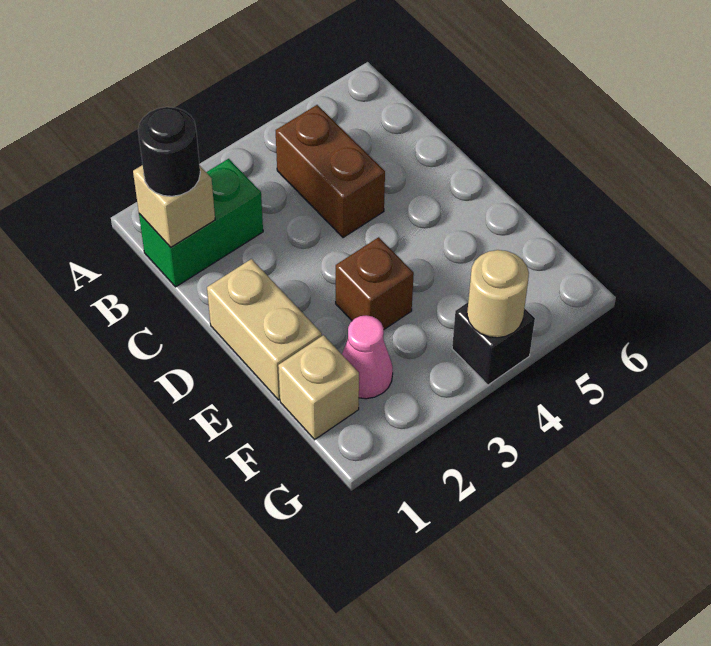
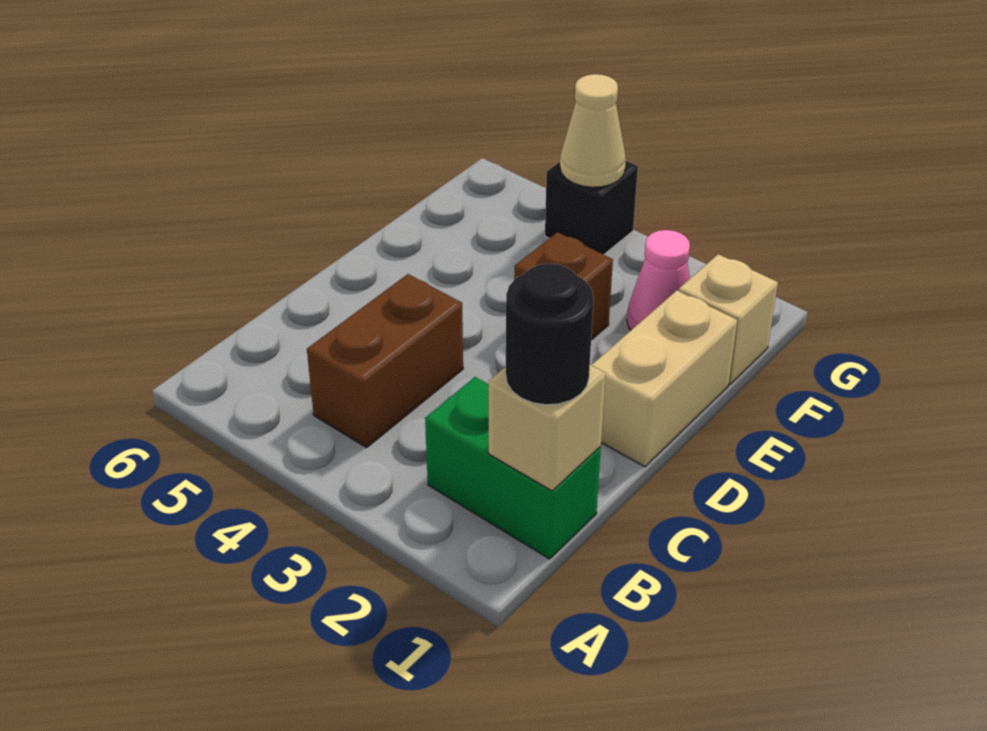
tan 1x1 round brick [467,250,529,338] -> tan 1x1 cone [560,74,626,187]

